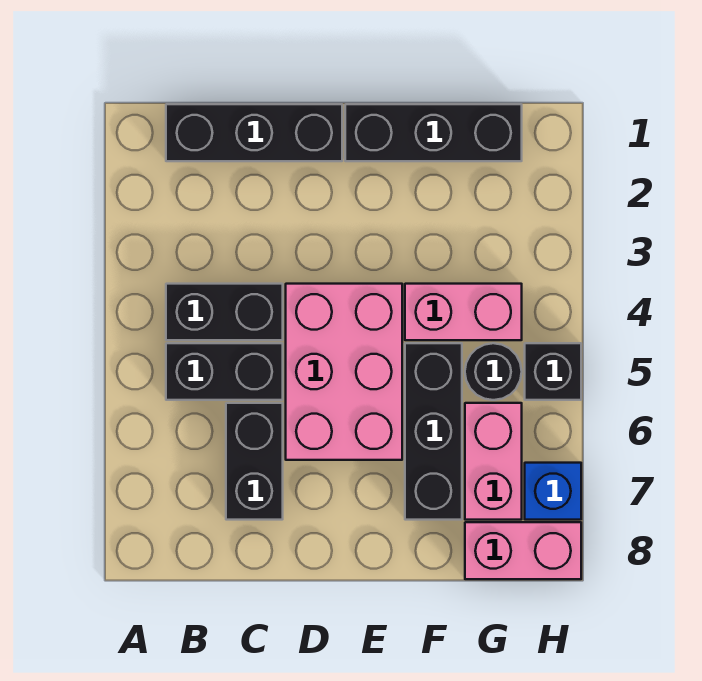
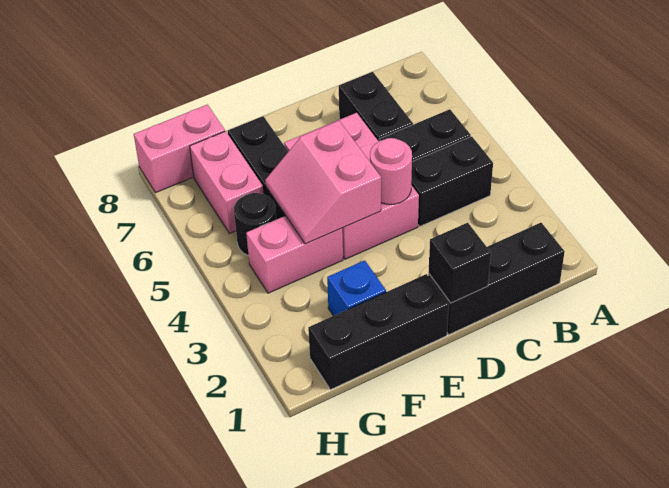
none -> pink 1x1 round brick [370,138,412,204]
none -> pink 2x2 slope [265,121,381,244]
black 1x1 brick [525,343,581,400] -> black 1x1 brick moved to [429,223,491,303]
blue 1x1 brick [525,463,581,520] -> blue 1x1 brick moved to [327,260,386,316]

